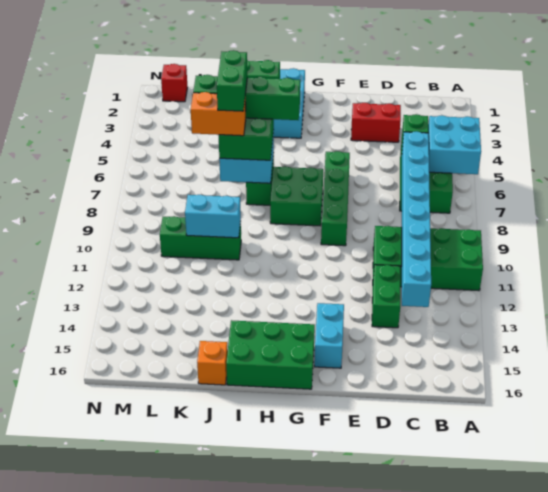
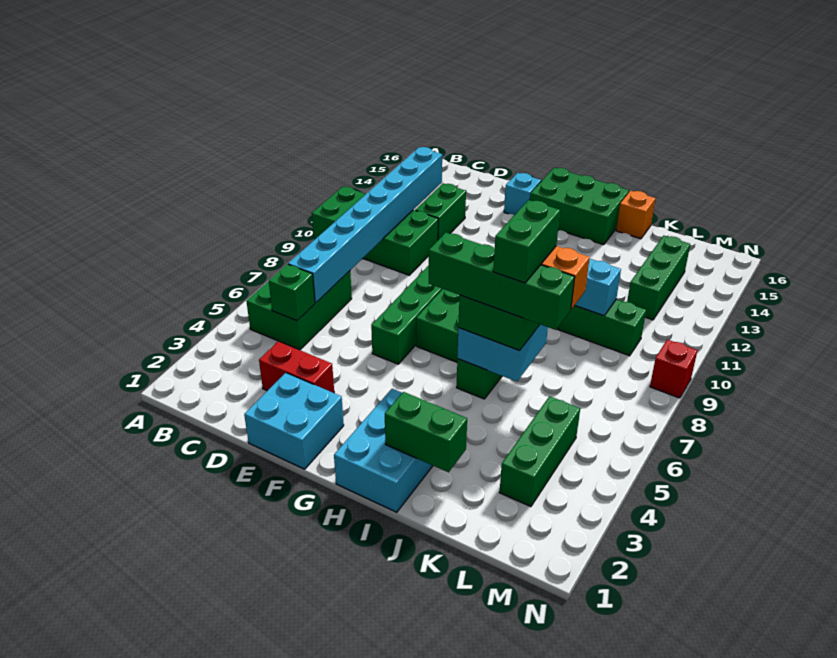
cyan 2x2 brick [428,115,481,174] -> cyan 2x2 brick moved to [244,373,344,469]
cyan 1x2 brick [314,303,344,368] -> cyan 1x1 brick [504,173,541,215]
none -> green 1x3 brick [499,396,580,507]
none -> green 1x3 brick [627,236,690,320]
red 1x1 brick [161,64,188,102] -> red 1x1 brick moved to [650,340,697,398]

